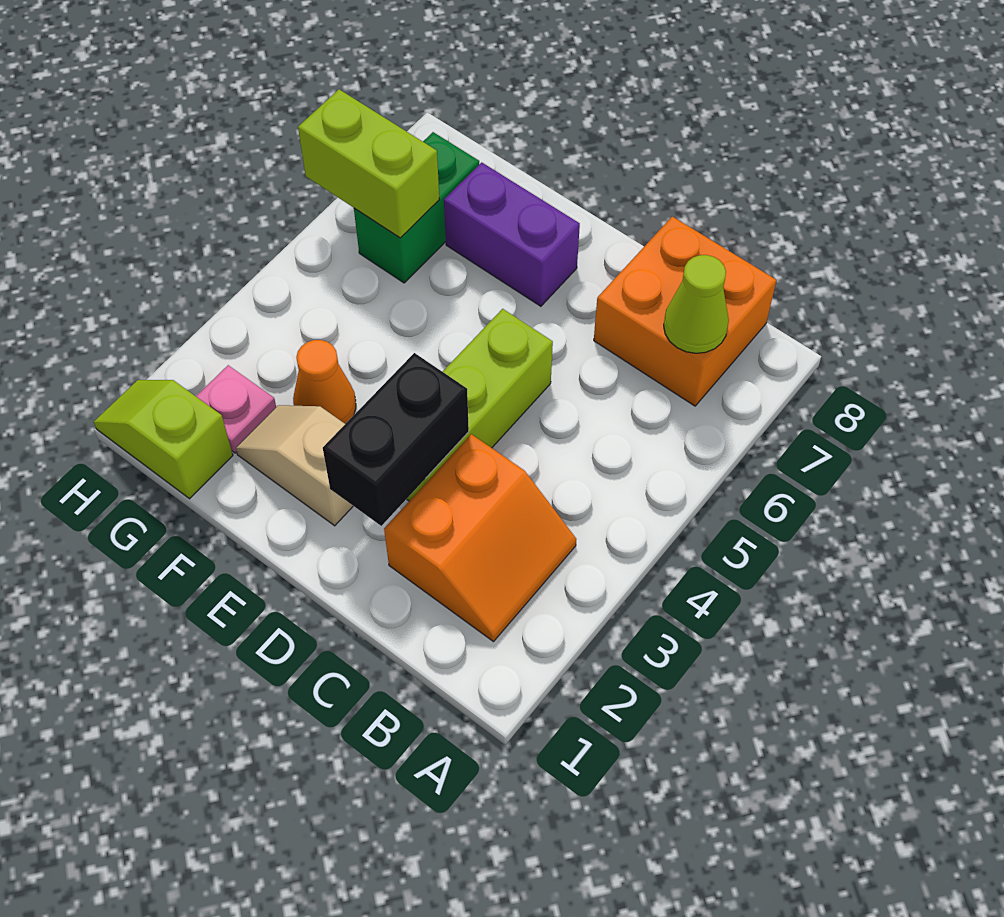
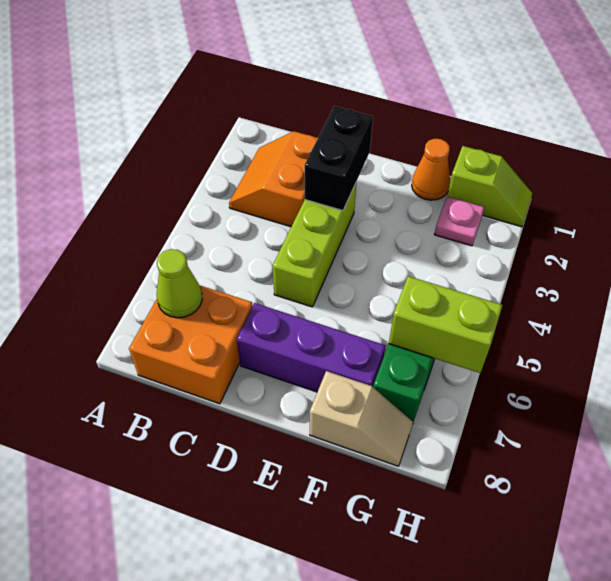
tan 1x2 slope [236,405,353,526] -> tan 1x2 slope moved to [310,371,413,466]
purple 1x2 brick [444,162,580,306] -> purple 1x3 brick [237,303,386,392]
orange 1x1 cone [293,340,356,424] -> orange 1x1 cone moved to [412,139,450,200]

